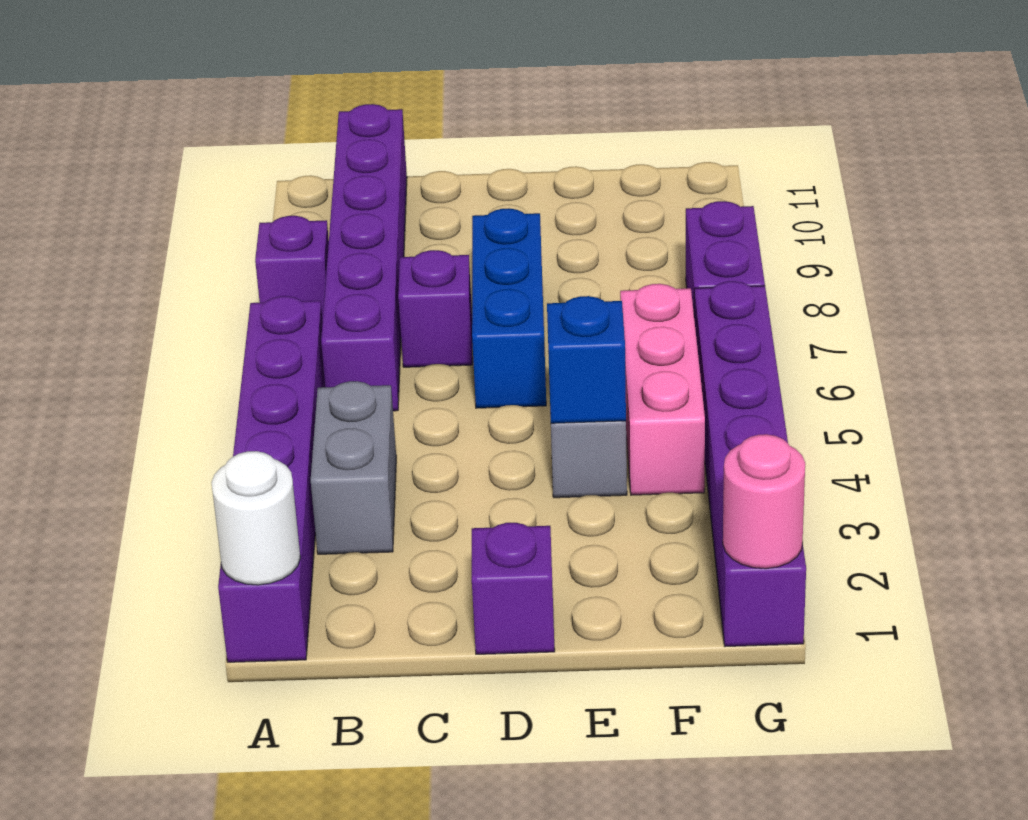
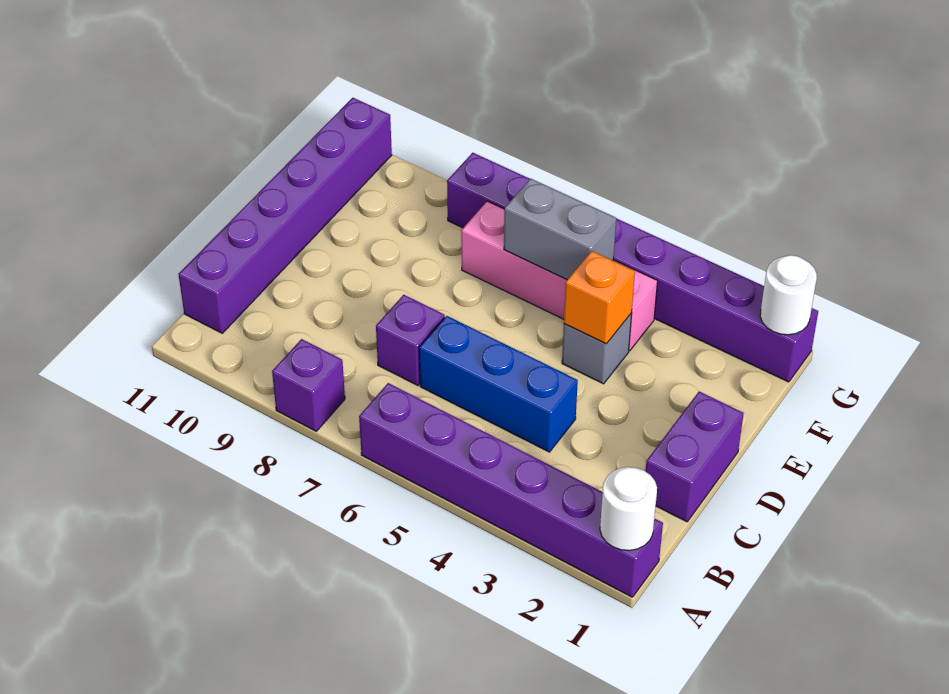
grey 1x2 brick [311,381,396,554] -> grey 1x2 brick moved to [504,179,616,280]
purple 1x6 brick [321,104,407,411] -> purple 1x6 brick turned to [178,98,392,333]
purple 1x1 brick [472,523,555,654] -> purple 1x2 brick [646,392,744,522]
blue 1x3 brick [472,208,546,408] -> blue 1x3 brick moved to [419,316,578,452]
blue 1x1 brick [547,296,626,423] -> orange 1x1 brick [564,251,635,344]
pink 1x3 brick [620,284,705,495] -> pink 1x4 brick [461,201,658,351]
pink 1x1 round brick [723,434,805,569] -> white 1x1 round brick [760,255,817,335]

